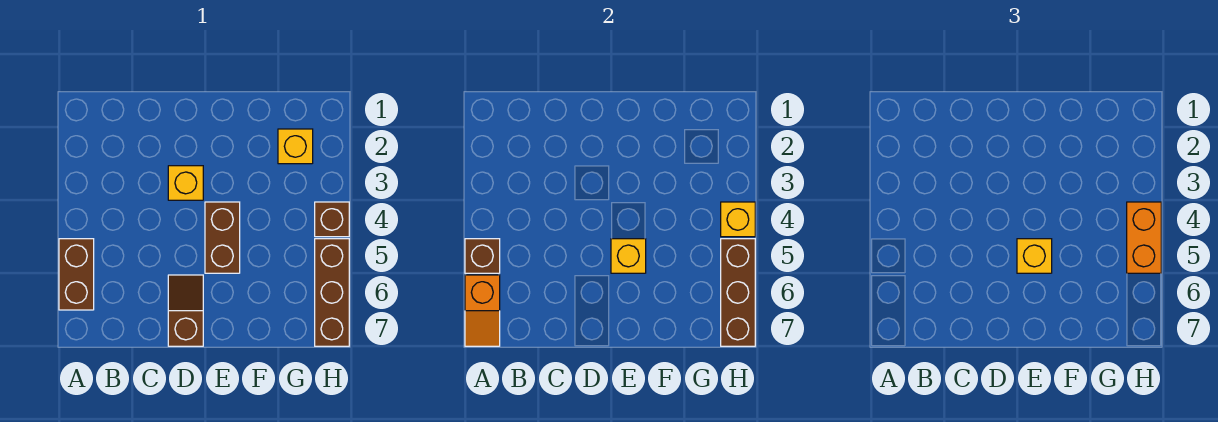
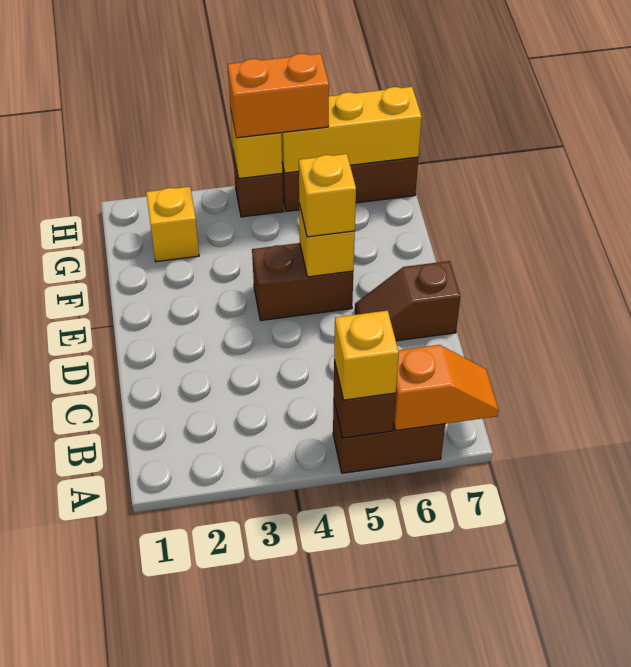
yellow 1x1 brick [168,166,203,200] -> yellow 1x1 brick moved to [334,311,399,400]
brown 1x3 brick [721,239,755,346] -> yellow 1x3 brick [281,87,422,173]

